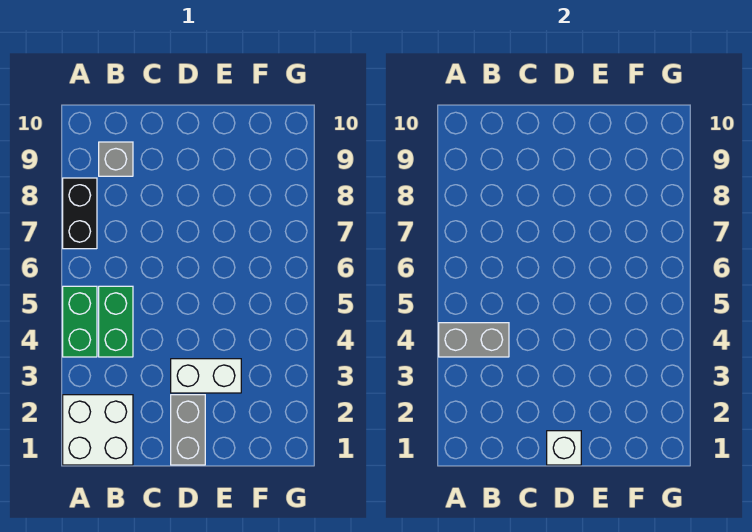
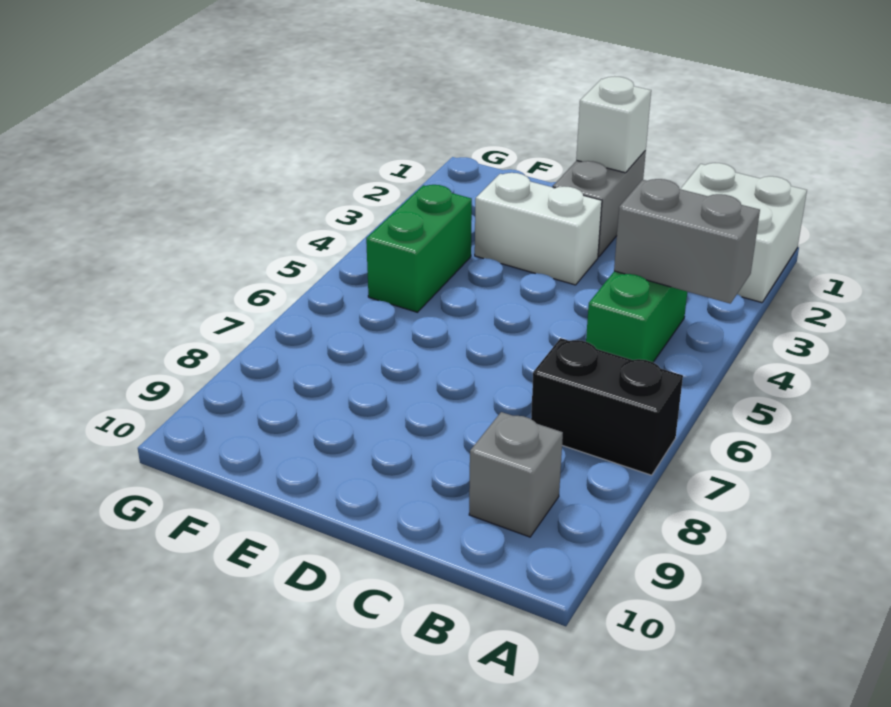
green 1x2 brick [63,286,97,357] -> green 1x2 brick moved to [366,185,472,312]
black 1x2 brick [63,178,97,249] -> black 1x2 brick turned to [531,338,683,475]

